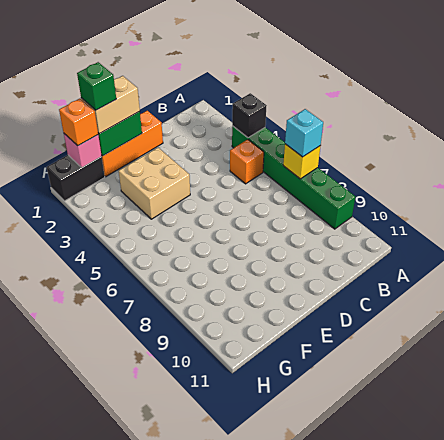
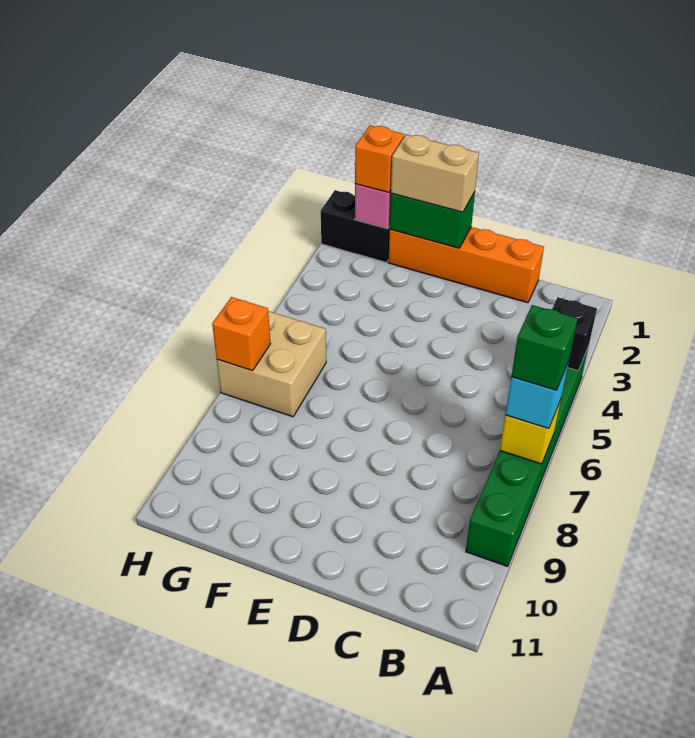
orange 1x1 brick [230,140,264,184] -> orange 1x1 brick moved to [212,297,271,371]
orange 1x3 brick [101,111,163,177] -> orange 1x4 brick [388,227,544,303]
tan 2x2 brick [119,148,190,219] -> tan 2x2 brick moved to [217,311,326,417]
green 1x1 brick [77,62,116,110] -> green 1x1 brick moved to [511,305,578,390]

